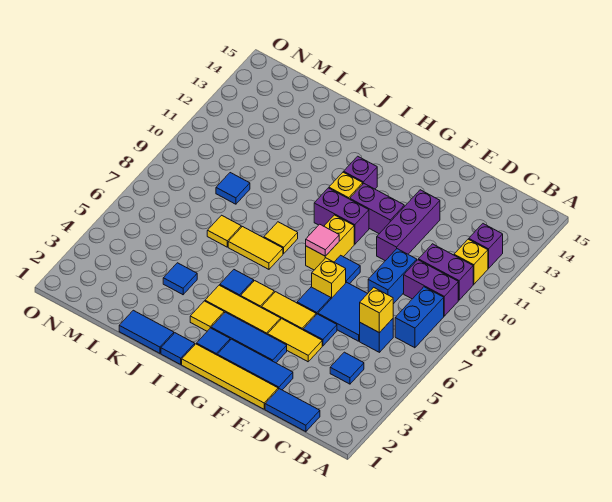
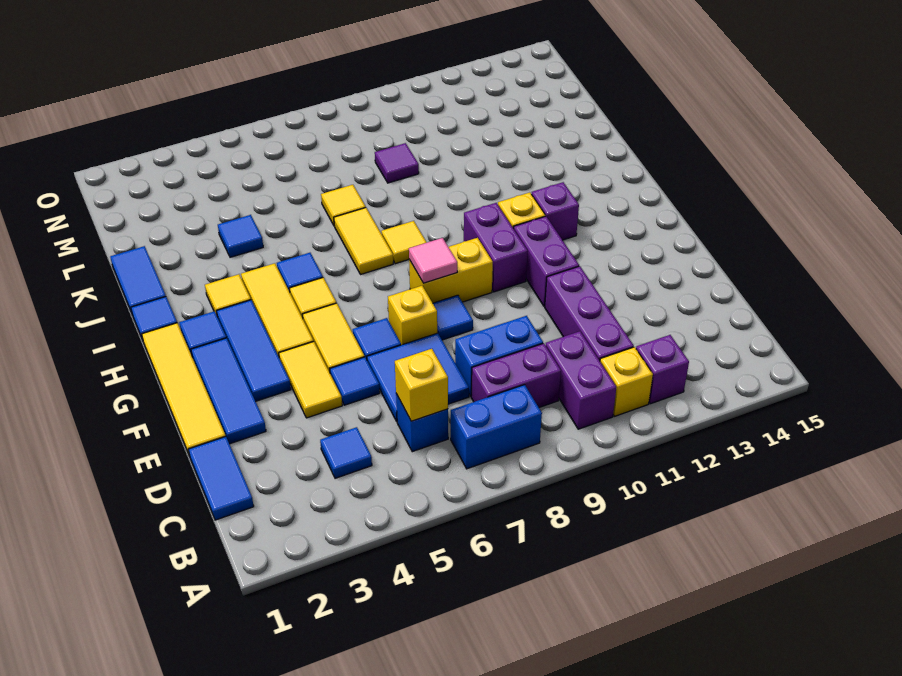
purple 1x2 brick [404,260,458,316] -> purple 1x2 brick turned to [471,343,561,407]
purple 1x3 brick [377,190,440,261] -> purple 1x3 brick turned to [545,266,634,361]
blue 1x1 tile [216,173,250,204] -> purple 1x1 tile [375,143,419,183]

